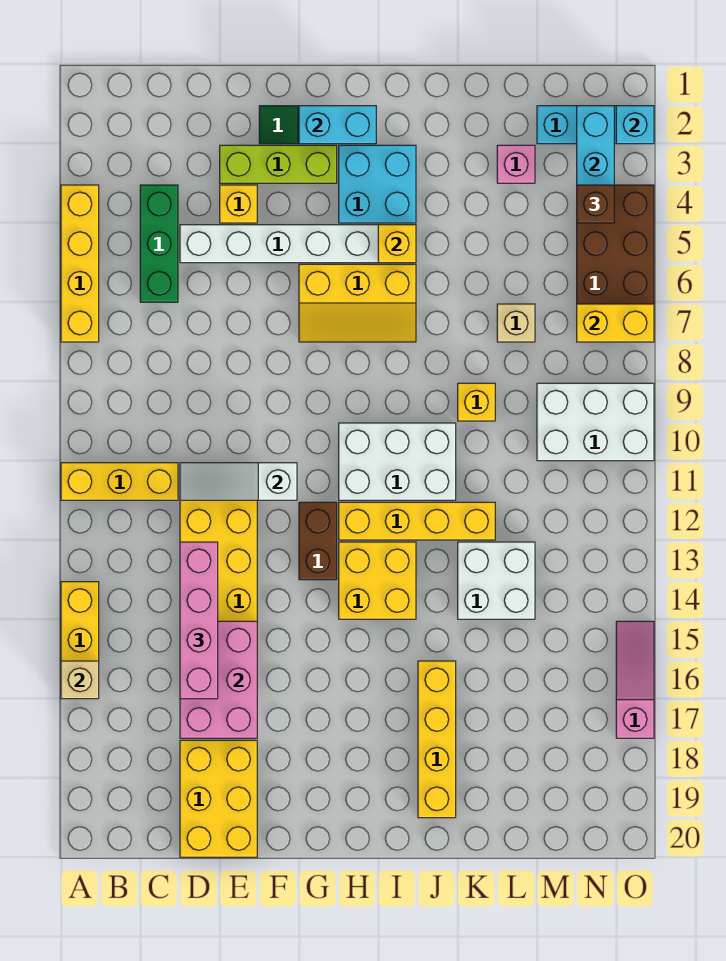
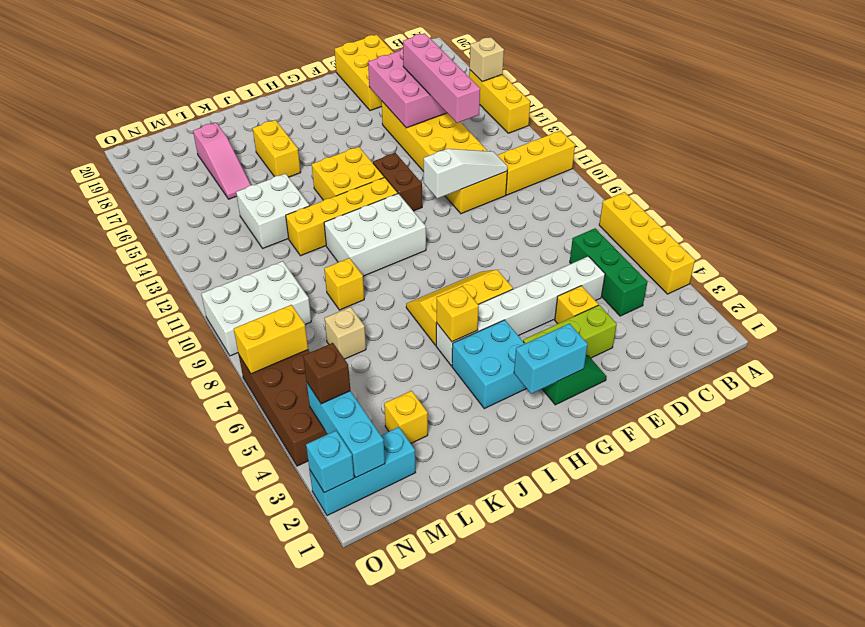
yellow 1x4 brick [418,661,456,818] -> yellow 1x2 brick [253,120,301,177]
pink 1x1 brick [497,145,535,183] -> yellow 1x1 brick [384,391,428,443]
pink 1x3 slope [616,621,654,738] -> pink 1x3 slope moved to [193,123,251,199]

